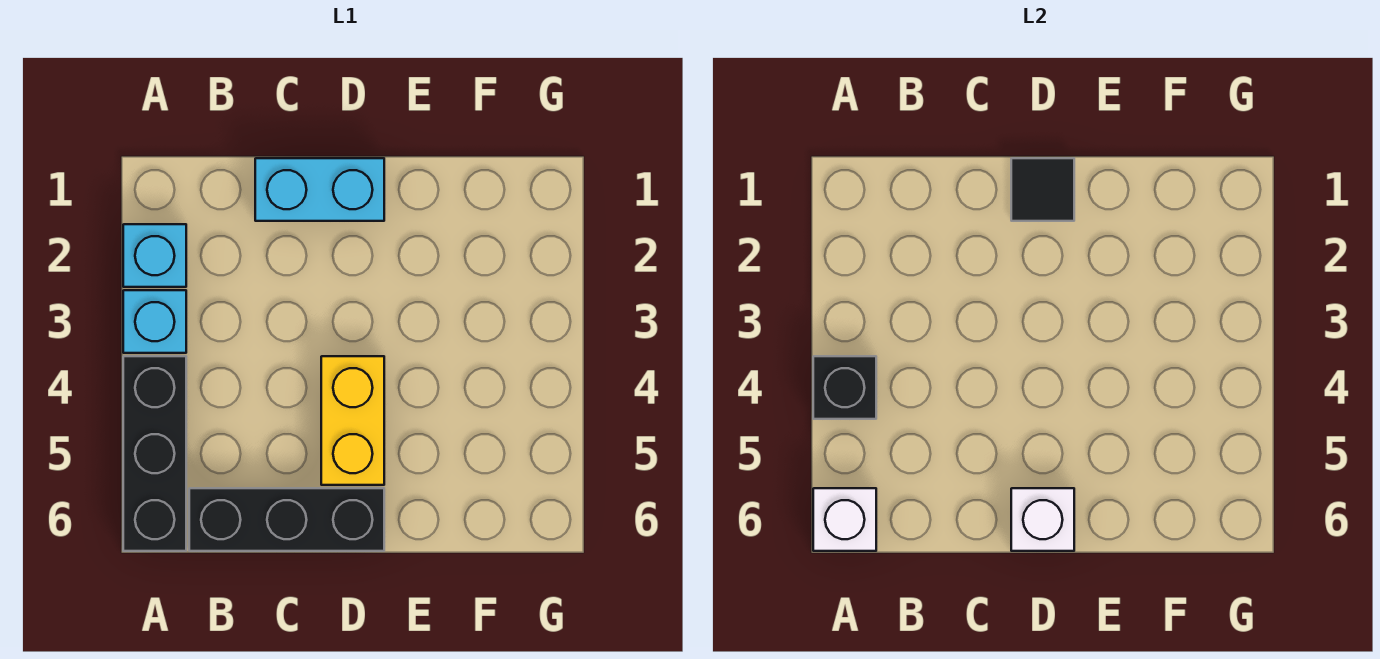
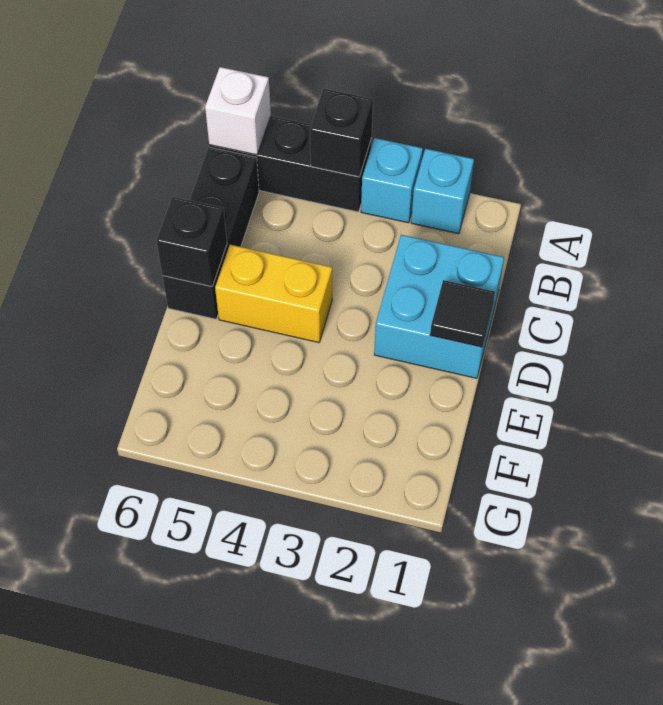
cyan 1x2 brick [255,158,384,221] -> cyan 2x2 brick [374,235,504,378]
white 1x1 brick [1011,488,1074,551] -> black 1x1 brick [156,197,227,287]

